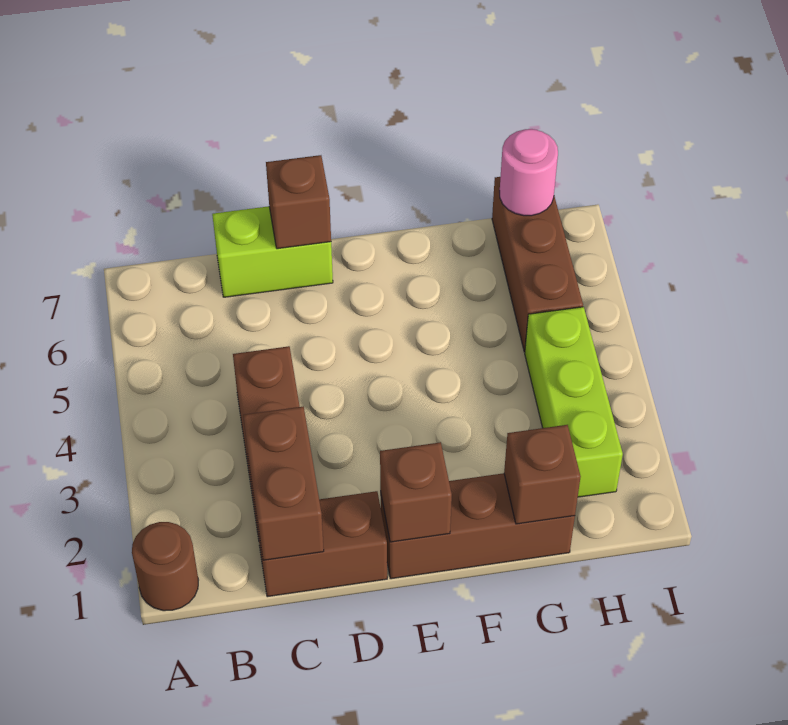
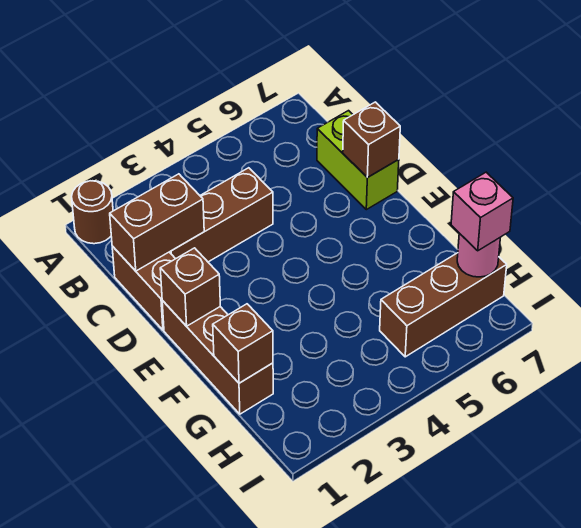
lime 1x3 brick [525,307,623,497] -> none
none -> pink 1x1 brick [451,172,513,251]

